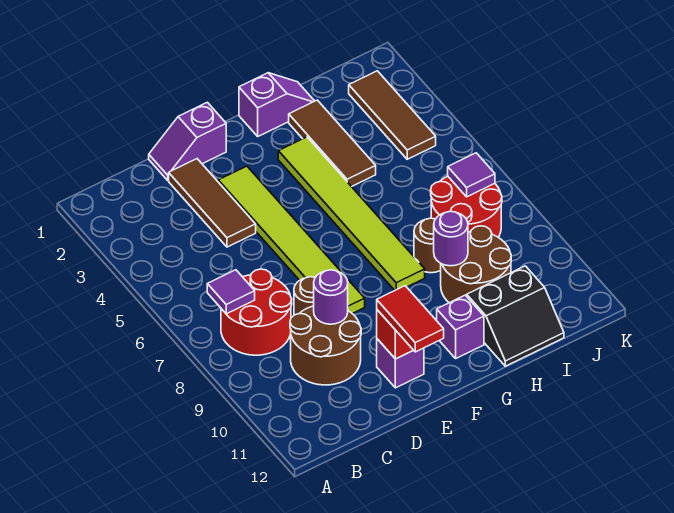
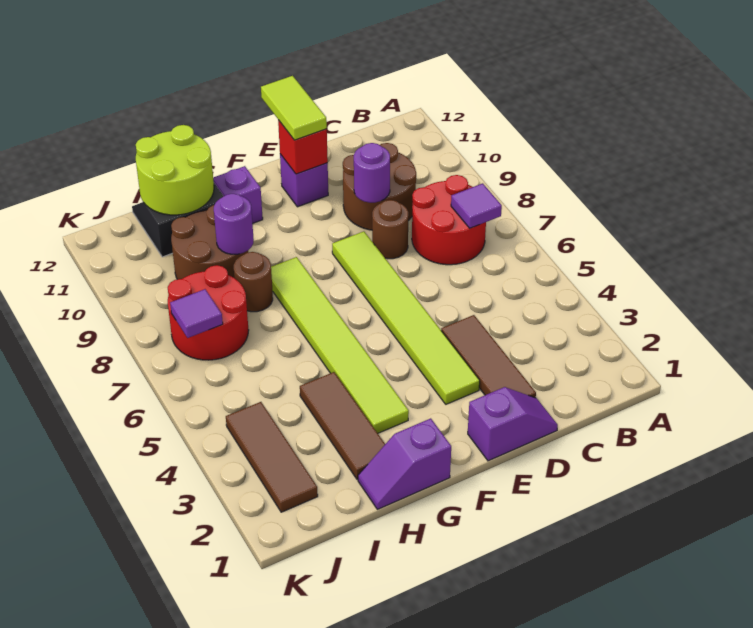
red 1x2 tile [377,286,444,352] -> lime 1x2 tile [261,76,327,140]
none -> lime 2x2 round brick [136,125,214,215]

